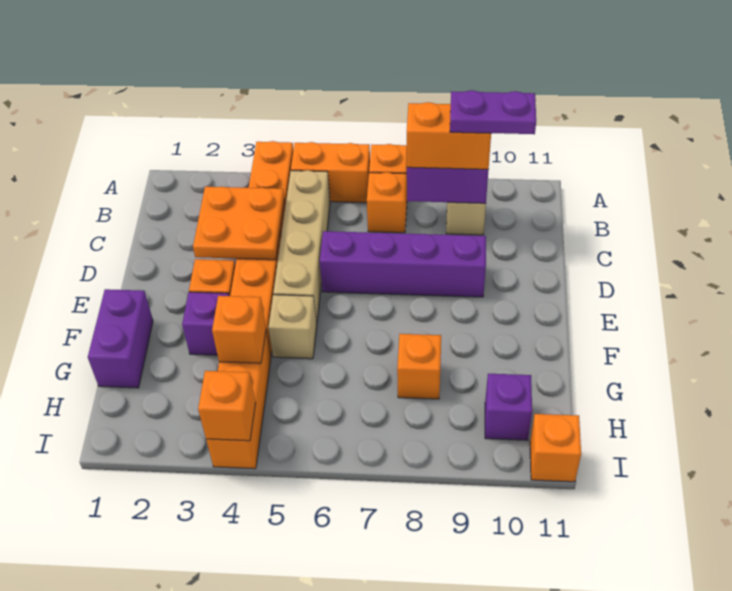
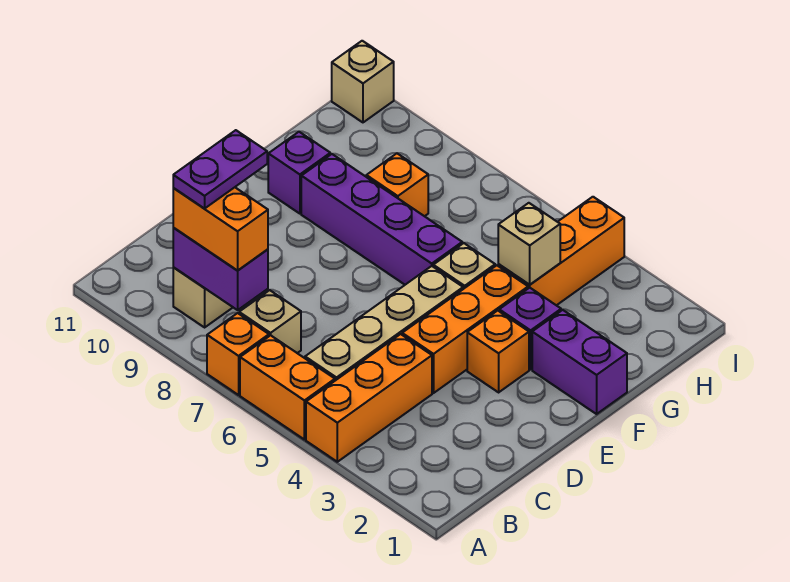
orange 1x1 brick [367,172,407,233] -> tan 1x1 brick [239,290,301,353]
purple 1x2 plate [450,90,536,134] -> purple 1x2 plate turned to [173,130,267,208]
orange 2x2 plate [193,187,285,260] -> none
purple 1x4 brick [320,231,486,297] -> purple 1x4 brick moved to [301,154,462,285]
purple 1x2 brick [88,289,153,388] -> purple 1x2 brick turned to [532,310,627,414]
orange 1x1 brick [212,296,266,363] -> tan 1x1 brick [498,203,560,285]
purple 1x1 brick [485,374,532,440] -> purple 1x1 brick moved to [268,132,330,214]
orange 1x1 brick [198,371,256,441] -> none
orange 1x1 brick [530,414,581,482] -> tan 1x1 brick [332,41,394,122]

